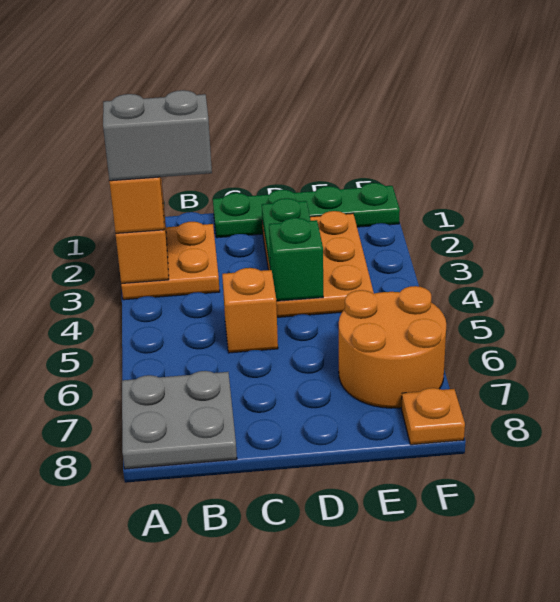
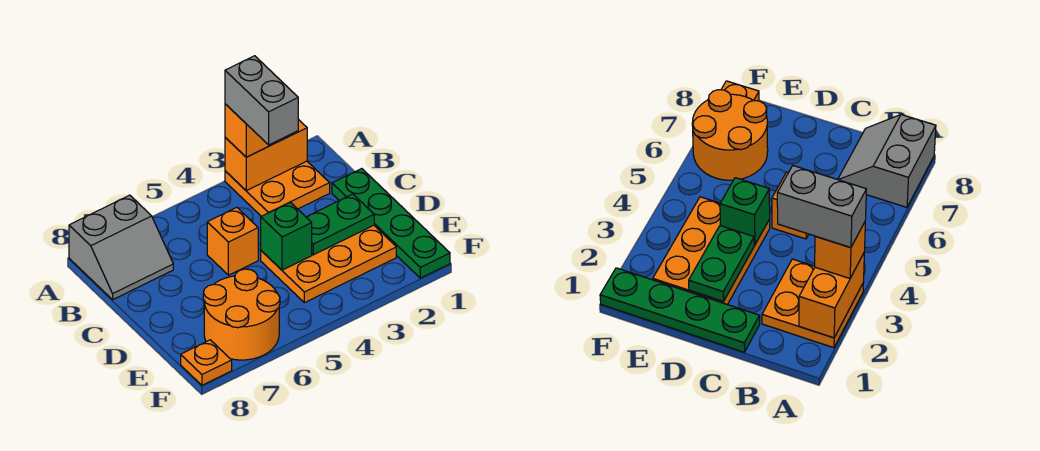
grey 2x2 plate [122,371,237,469] -> grey 2x2 slope [69,195,173,300]

